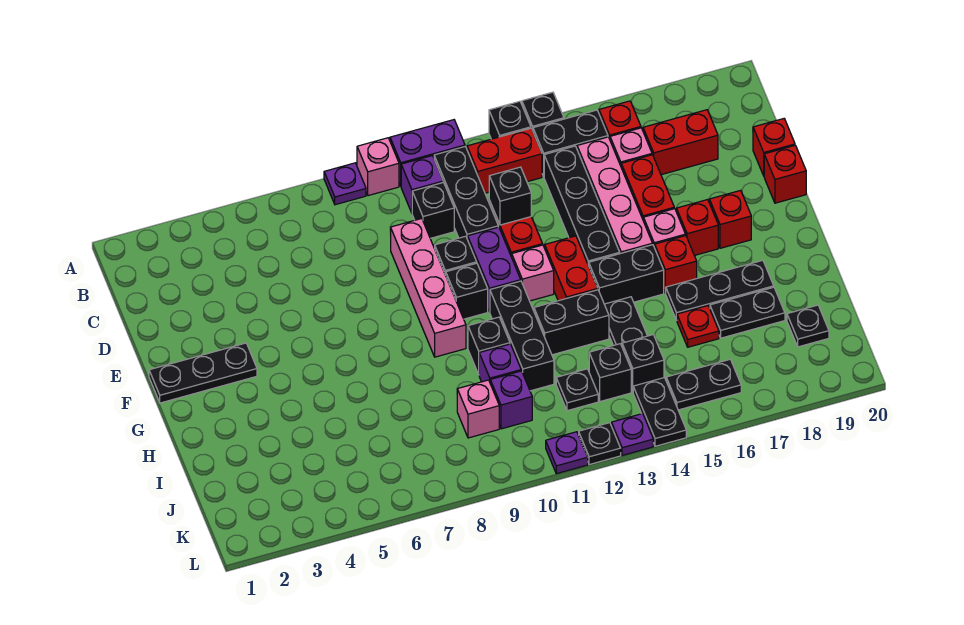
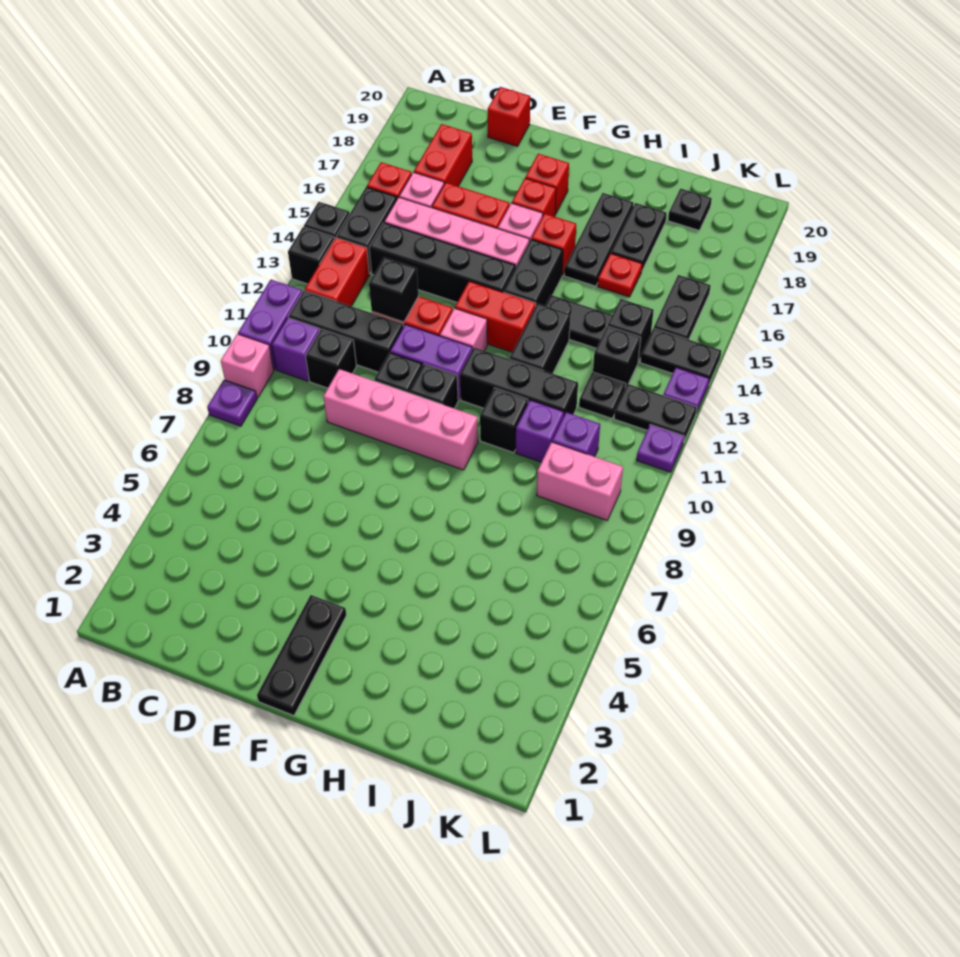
red 1x1 brick [764,145,806,203] -> none
pink 1x1 brick [457,380,499,438] -> pink 1x2 brick [537,442,623,520]
black 1x1 plate [579,423,621,465] -> black 1x2 plate [614,384,697,442]

